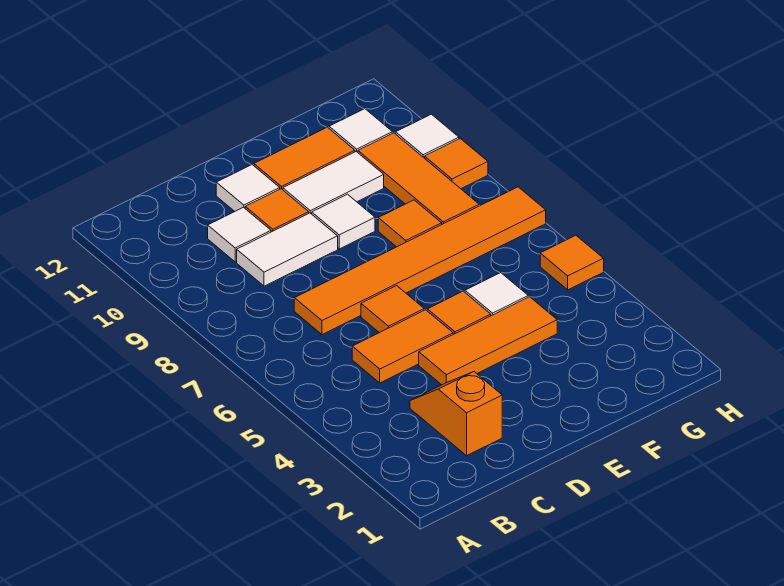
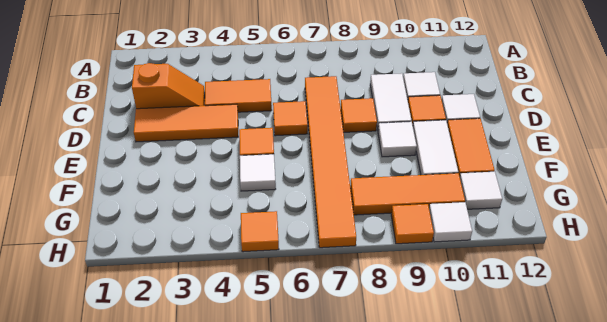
orange 1x2 tile [352,310,453,383] -> orange 1x2 tile turned to [205,79,272,112]
orange 1x3 tile [419,297,557,385] -> orange 1x3 tile turned to [134,104,238,142]
orange 1x1 tile [378,200,442,247] -> orange 1x1 tile moved to [341,98,377,132]

